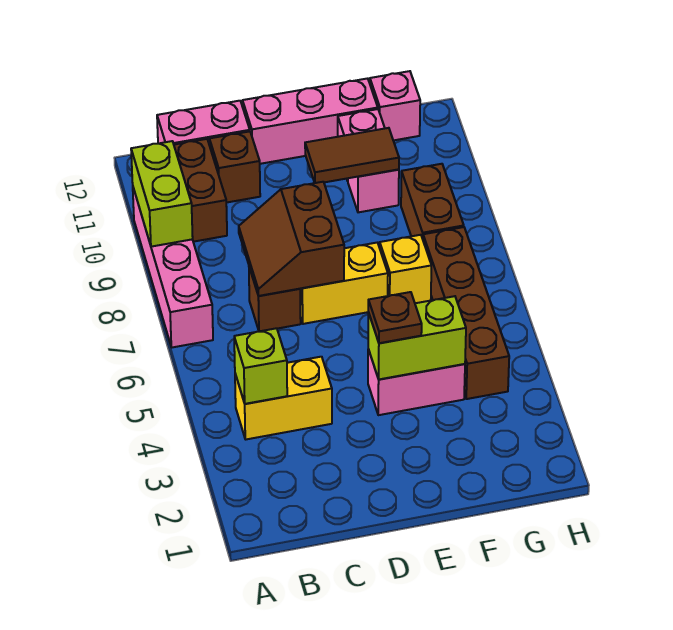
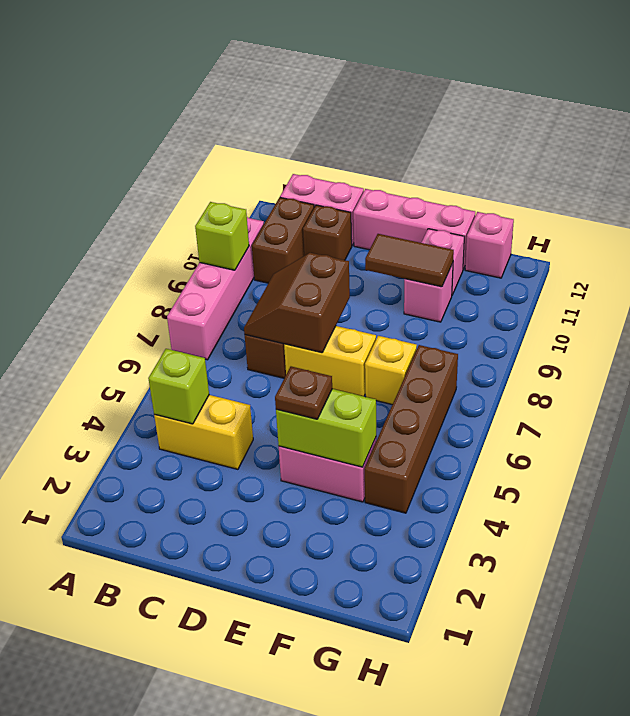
lime 1x2 brick [131,141,193,247] -> lime 1x1 brick [195,202,249,270]
brown 1x2 brick [401,164,464,239] -> none

